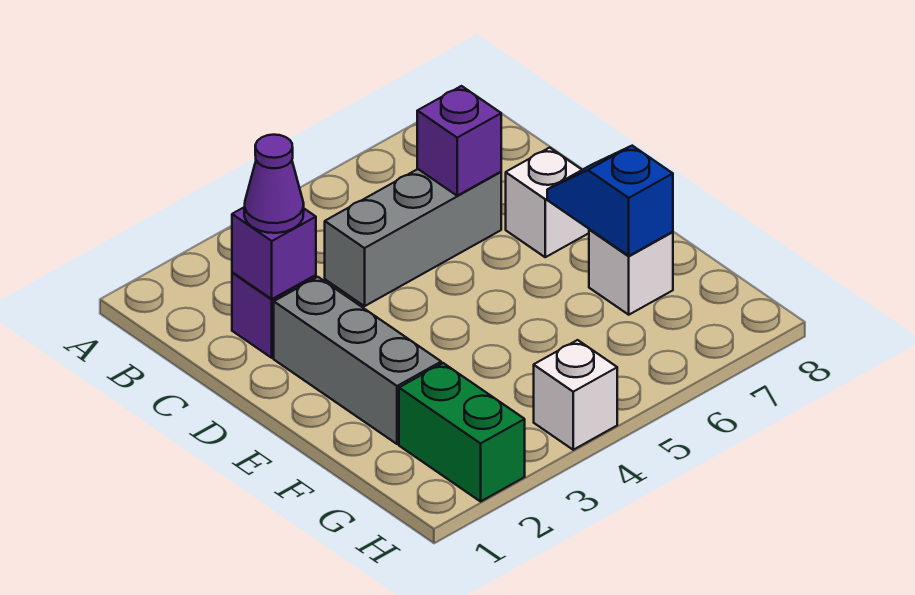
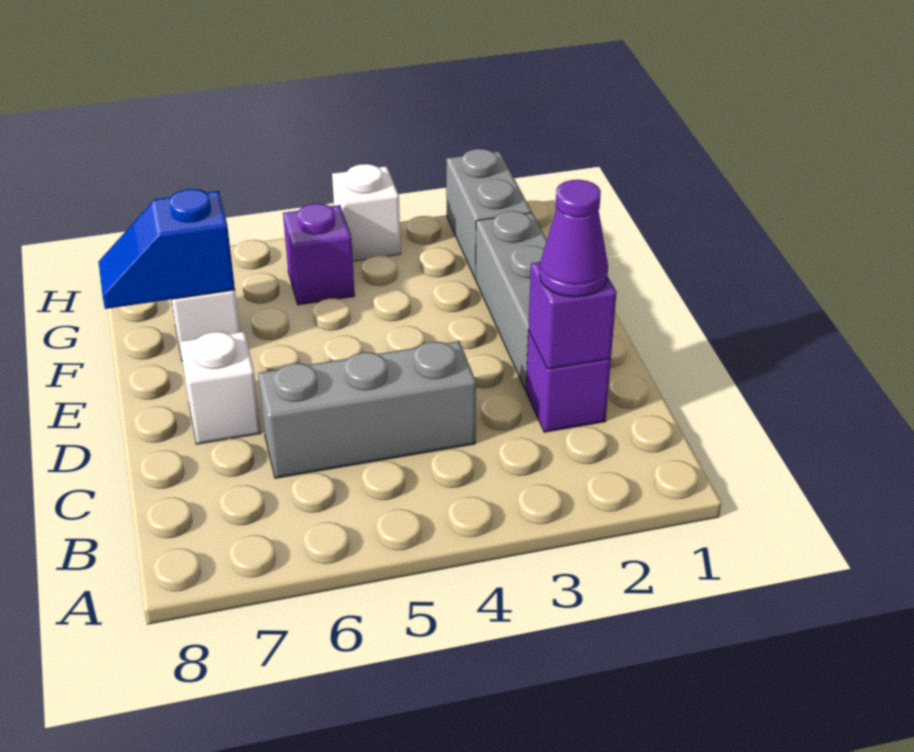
purple 1x1 brick [417,86,501,196] -> purple 1x1 brick moved to [283,203,355,305]
blue 1x2 slope [547,146,673,256] -> blue 1x2 slope turned to [99,189,235,309]
green 1x2 brick [399,363,525,501] -> grey 1x2 brick [446,149,532,278]

